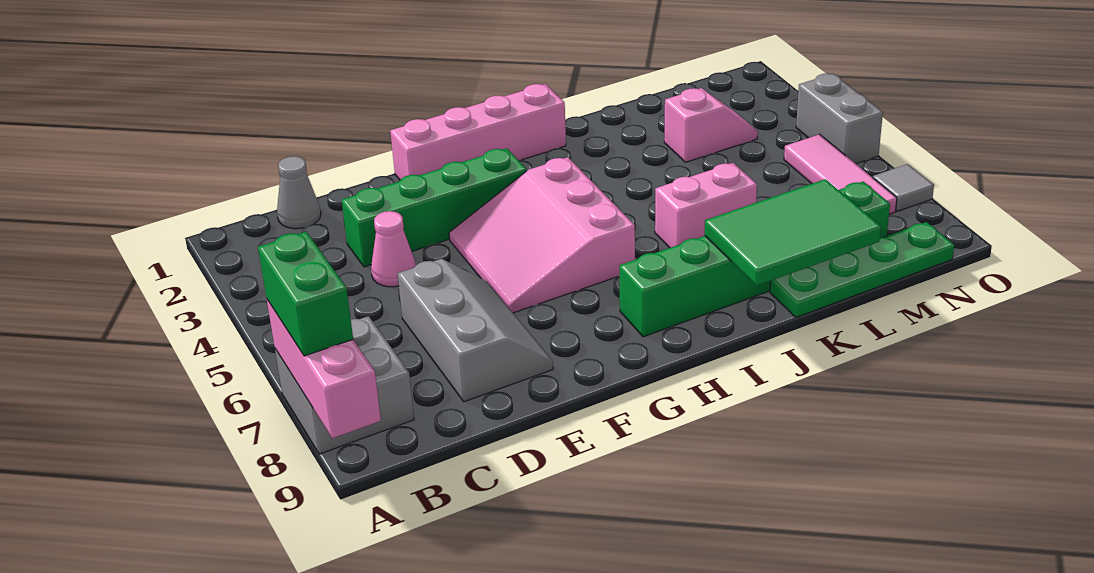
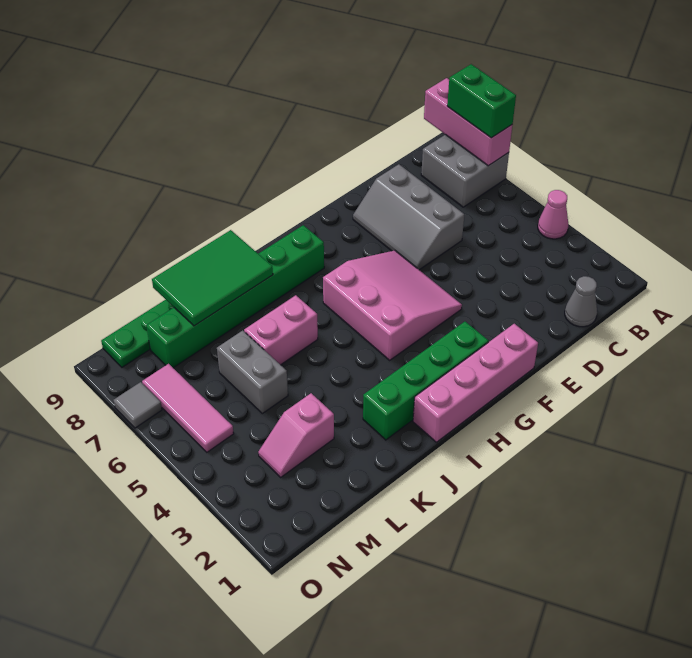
green 1x4 brick [342,148,527,267] -> green 1x4 brick moved to [363,322,488,440]
pink 1x1 cone [371,211,416,287] -> pink 1x1 cone moved to [538,190,568,239]
grey 1x2 brick [796,73,883,164] -> grey 1x2 brick moved to [217,330,288,414]

